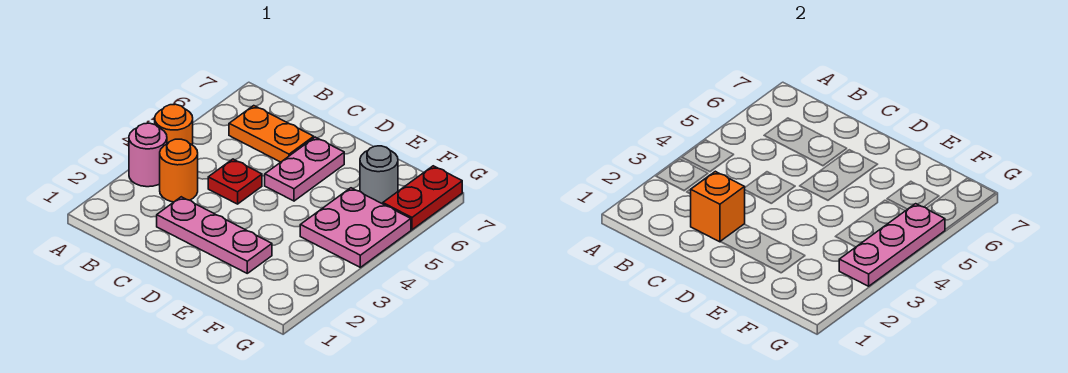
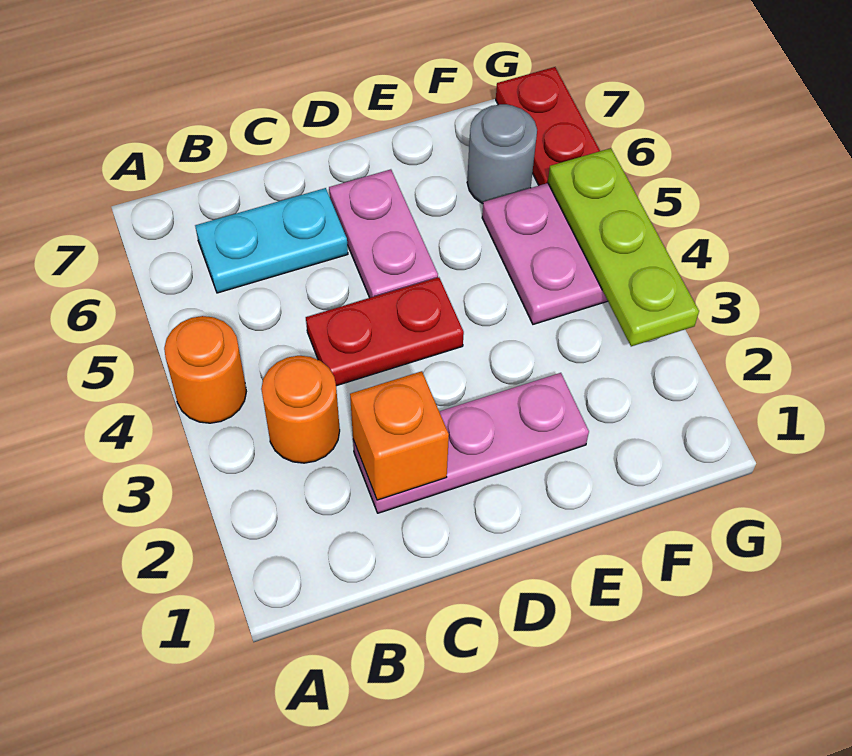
pink 1x1 round brick [129,123,167,187] -> none
orange 1x2 plate [229,106,314,162] -> cyan 1x2 plate [195,188,348,293]
red 1x1 plate [208,159,262,204] -> red 1x2 plate [306,277,464,386]
pink 1x3 plate [839,204,945,286] -> lime 1x3 plate [548,148,699,346]

